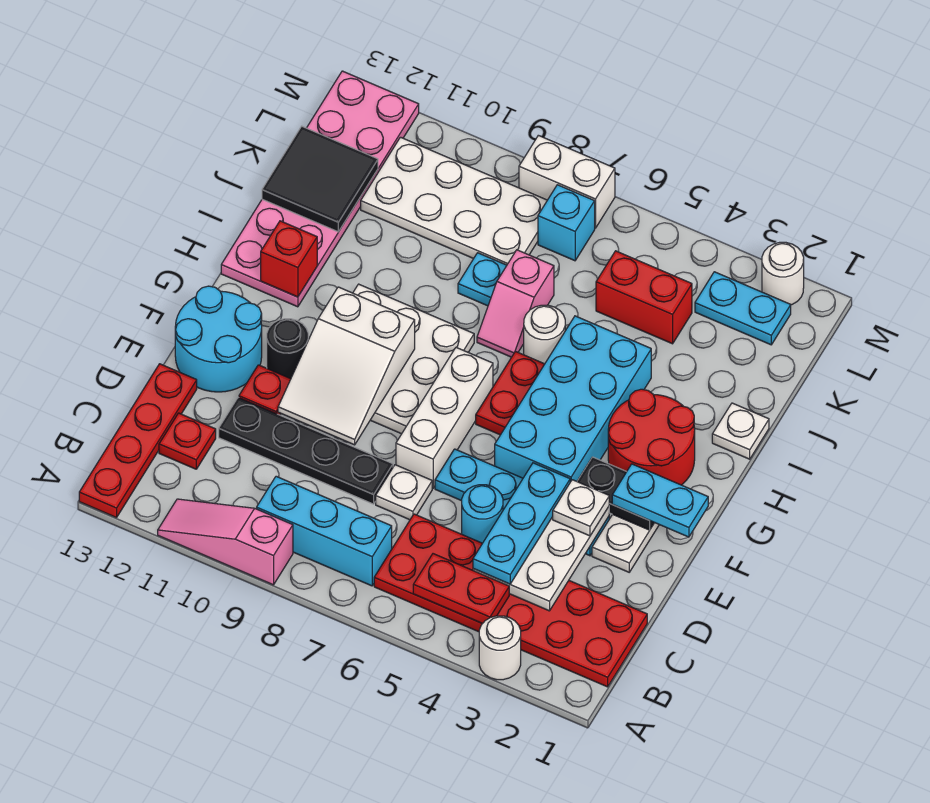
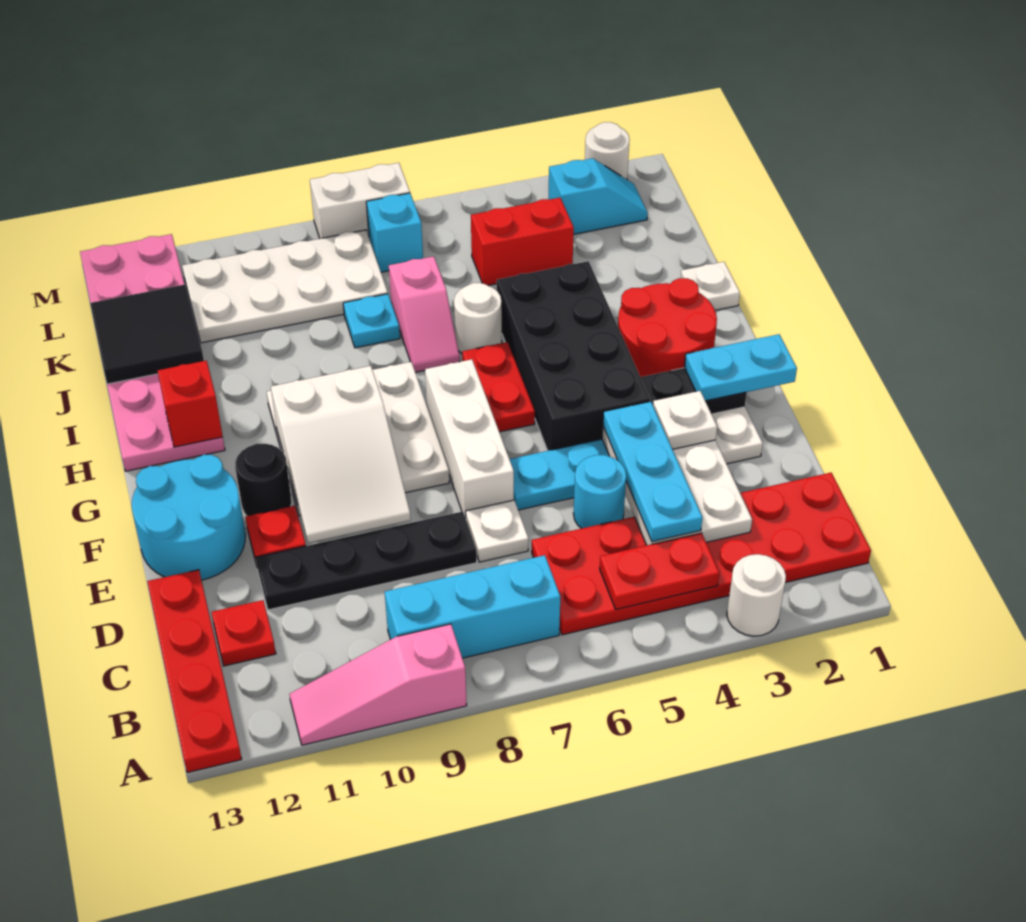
cyan 2x4 brick [495,316,651,482] -> black 2x4 brick [497,261,650,451]
cyan 1x2 plate [695,272,791,345] -> cyan 1x2 slope [548,158,648,235]

